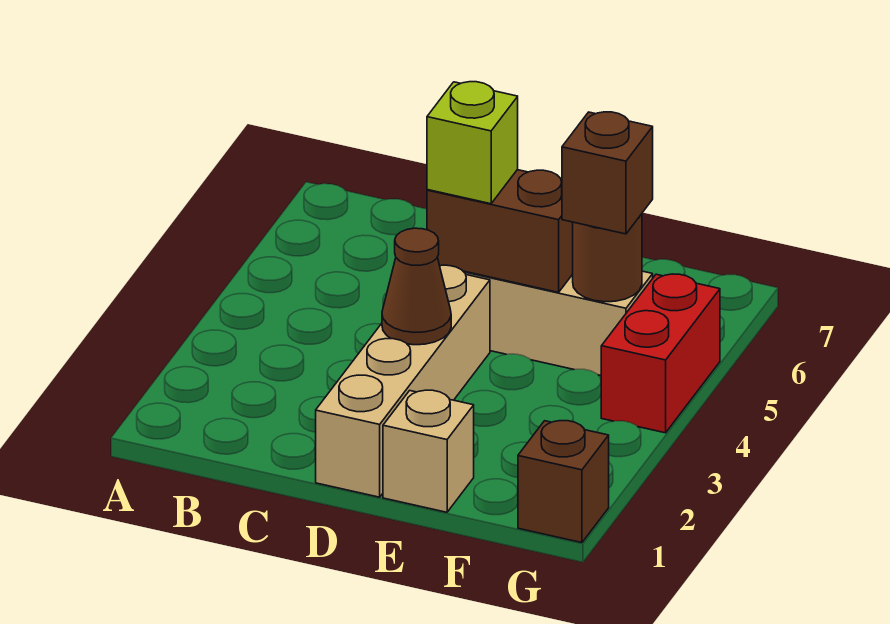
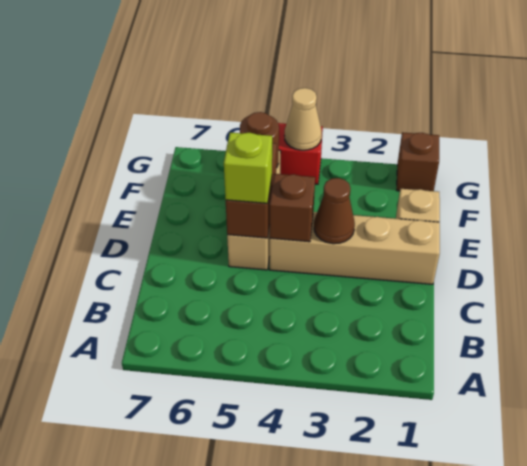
brown 1x1 brick [562,112,653,234] -> brown 1x1 brick moved to [269,174,315,242]
none -> tan 1x1 cone [285,88,322,150]

